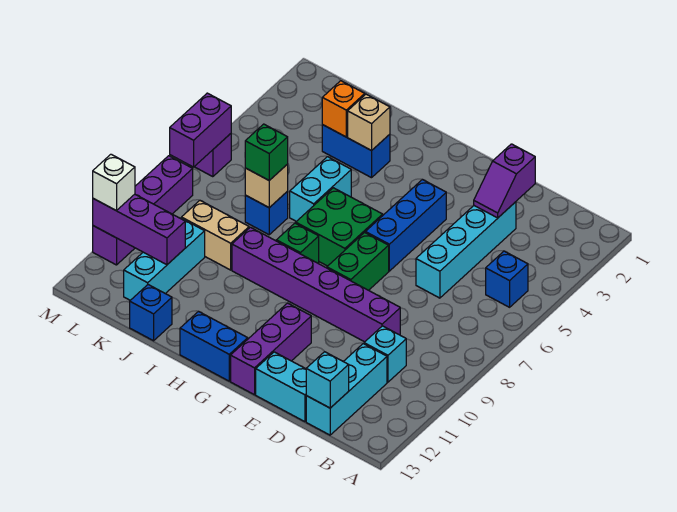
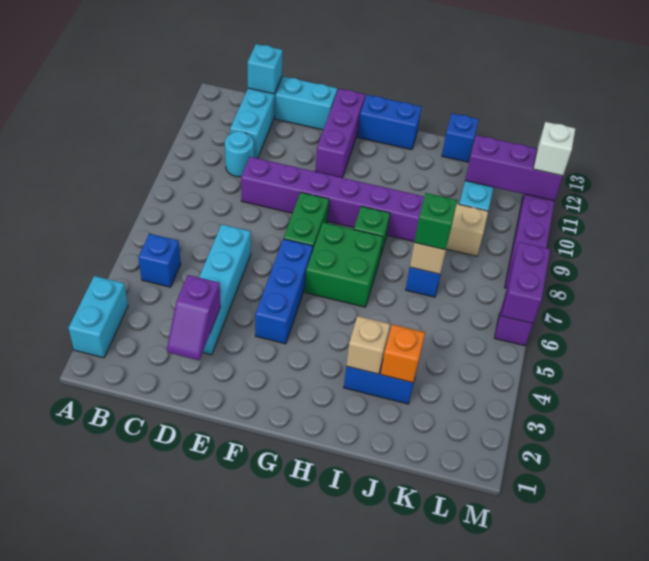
cyan 1x1 brick [364,326,406,382] -> cyan 1x1 round brick [225,131,254,177]
purple 1x2 slope [474,144,535,218] -> purple 1x2 slope turned to [167,275,221,360]
cyan 1x2 brick [290,157,351,221] -> cyan 1x2 brick moved to [68,276,128,358]

